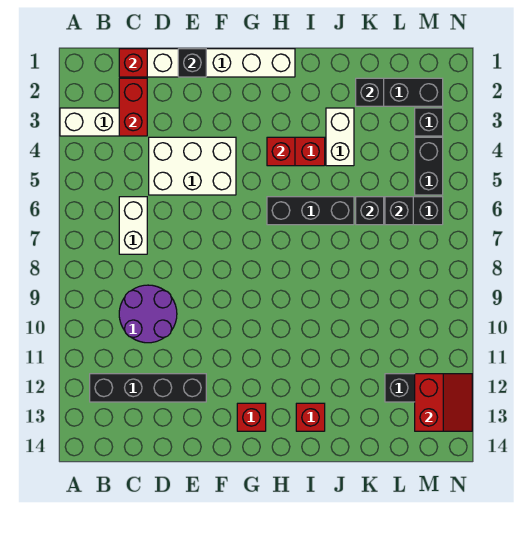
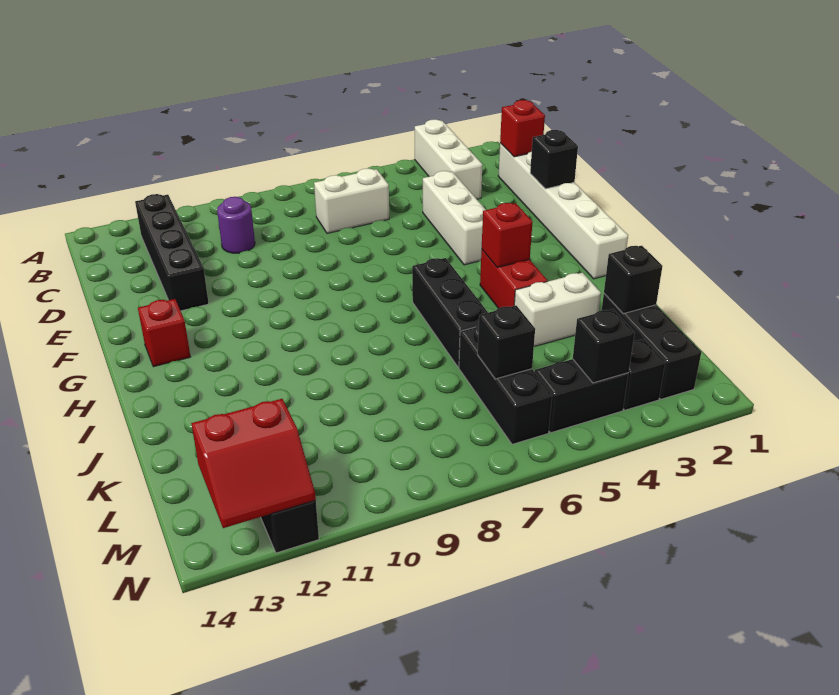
red 1x2 brick [119,78,147,136] -> none
purple 2x2 round brick [119,285,177,343] -> purple 1x1 round brick [217,197,255,253]
white 2x3 brick [149,137,236,195] -> white 1x3 brick [423,171,486,265]
red 1x1 brick [296,403,325,431] -> none
black 1x1 brick [356,197,384,225] -> black 1x1 brick moved to [573,309,635,383]

